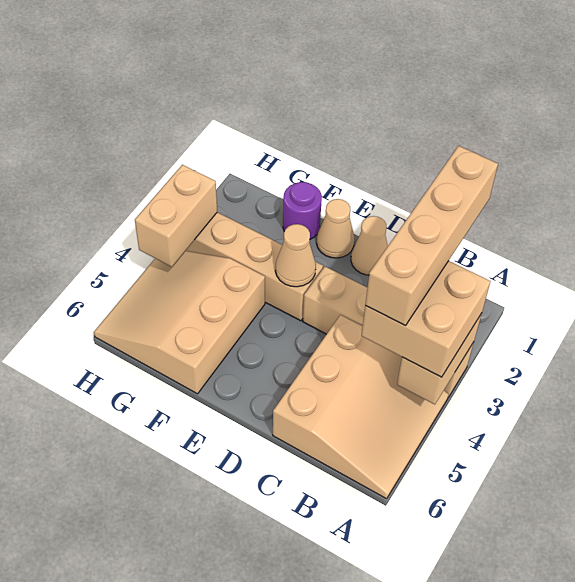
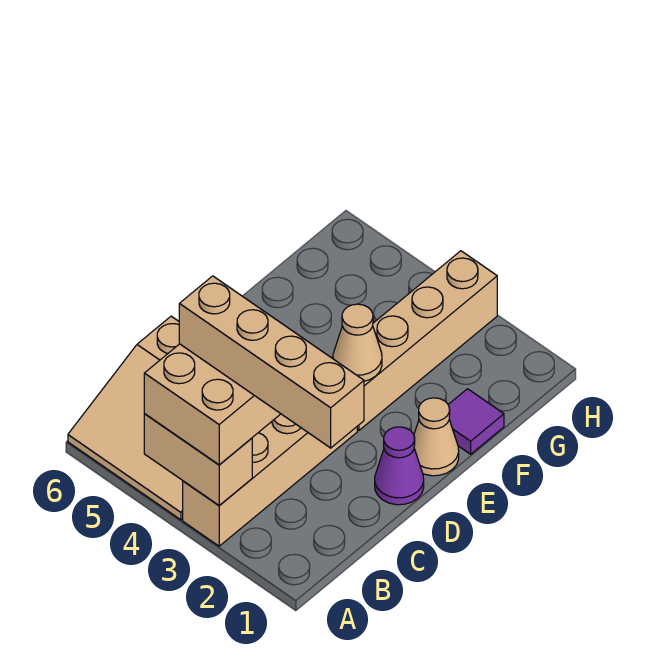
tan 1x1 cone [351,216,388,275] -> purple 1x1 cone [375,427,424,505]
purple 1x1 round brick [283,182,322,239] -> purple 1x1 tile [448,389,504,454]
tan 3x3 slope [94,251,265,394] -> none
tan 1x2 brick [135,165,217,267] -> none

